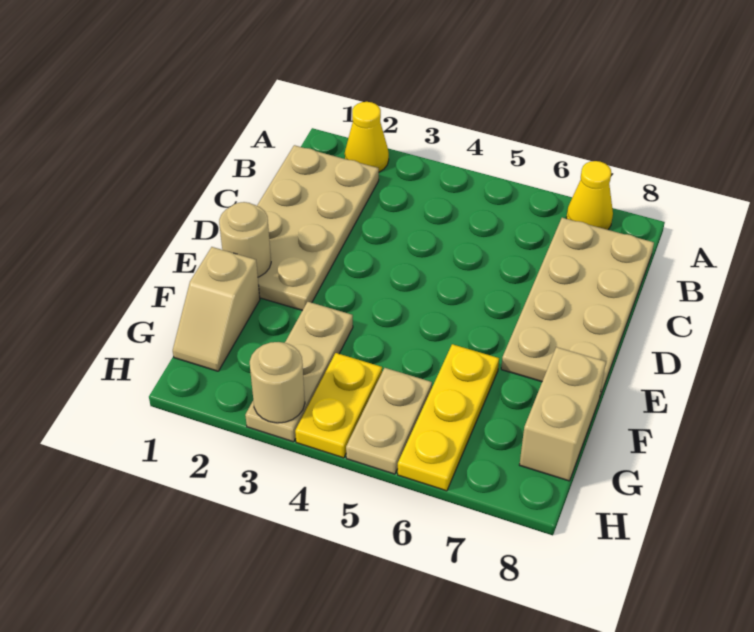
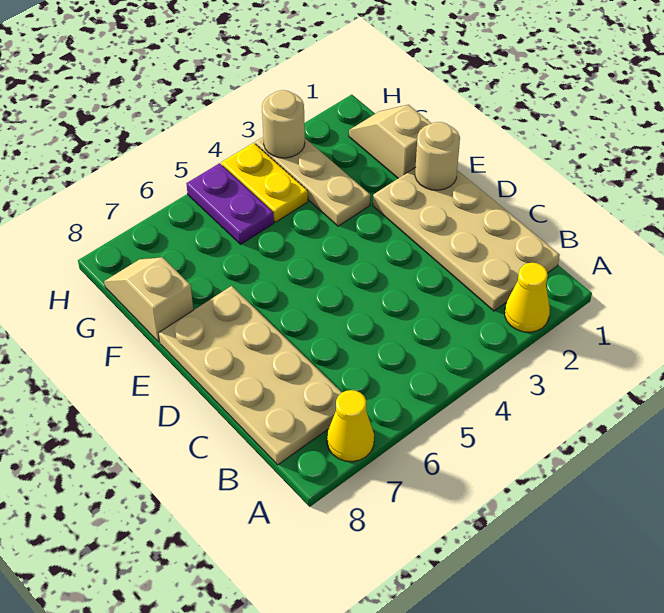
yellow 1x3 plate [398,344,499,491] -> none
tan 1x2 brick [520,347,606,481] -> tan 1x2 slope [104,257,193,342]
tan 1x2 plate [346,368,432,474] -> purple 1x2 plate [186,163,274,244]

